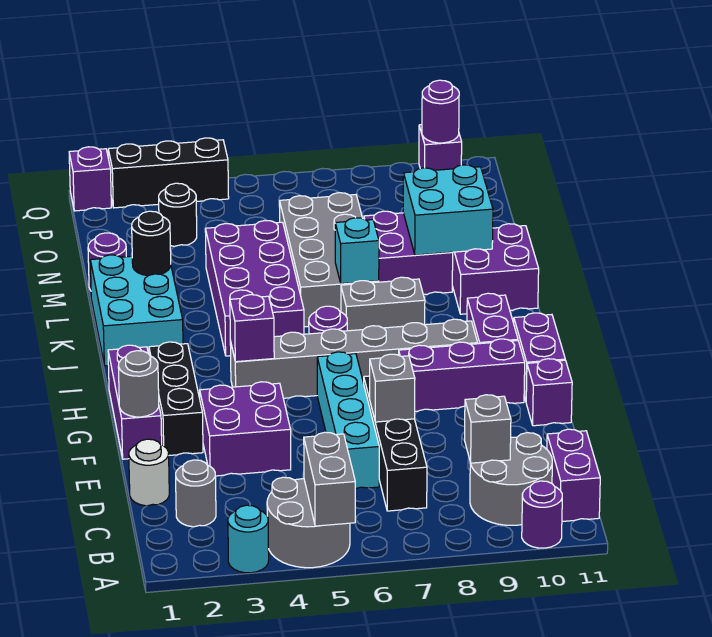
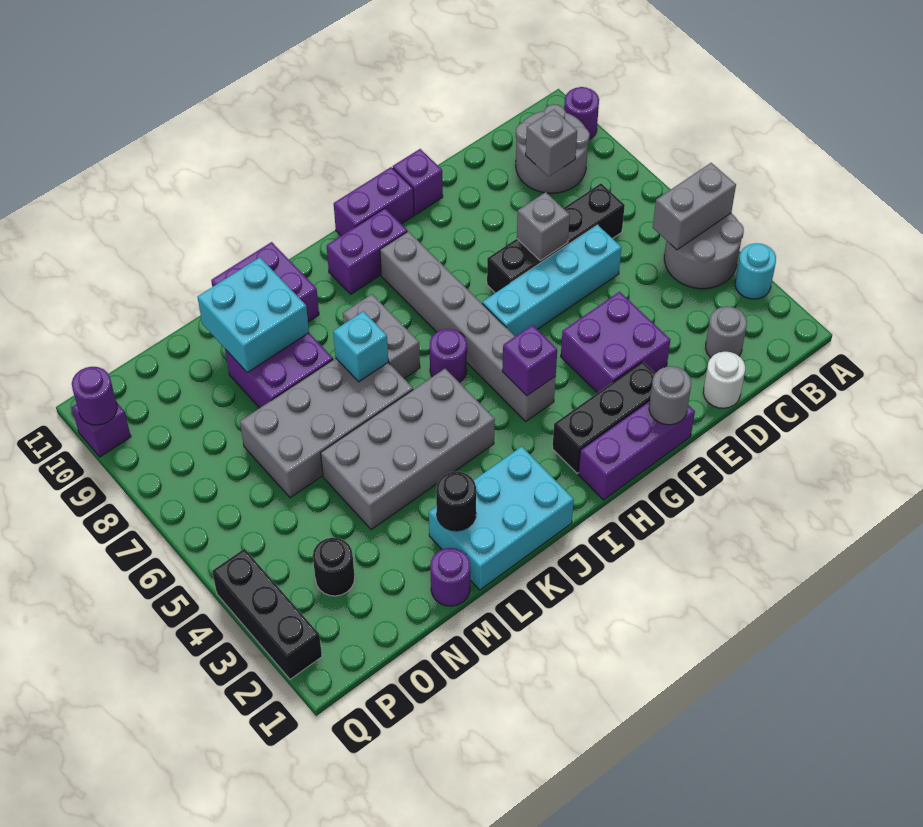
purple 1x2 brick [547,429,600,521] -> none
purple 1x3 brick [399,339,525,411] -> none
purple 2x4 brick [205,221,304,356] -> grey 2x4 brick [321,369,495,530]
purple 1x1 brick [69,147,111,211] -> none

